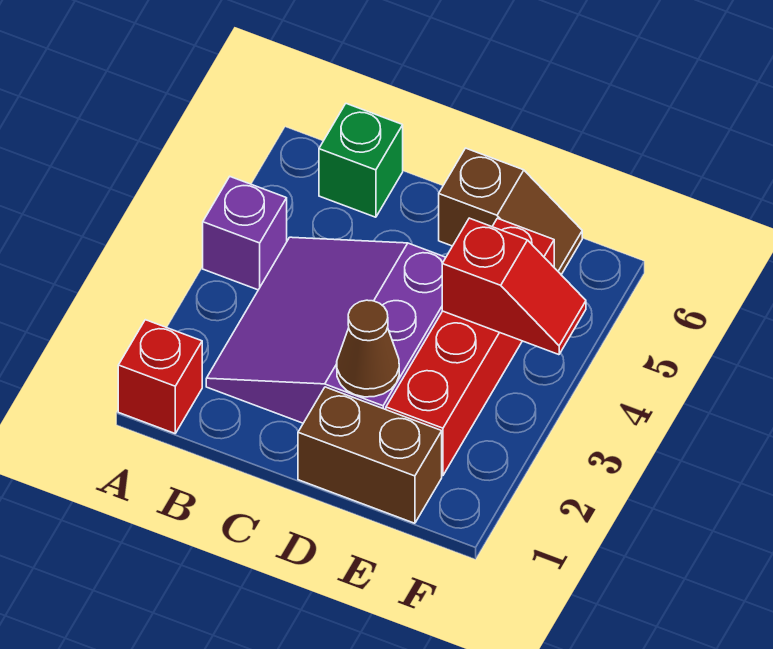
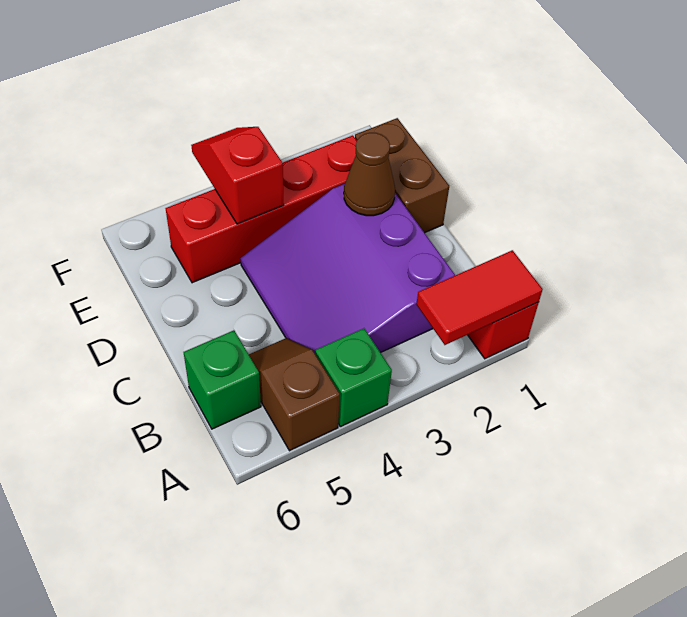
none -> red 1x2 tile [416,250,543,345]
purple 1x1 brick [203,177,287,290] -> green 1x1 brick [315,328,392,427]
purple 3x3 slope [206,237,446,423] -> purple 3x3 slope turned to [241,184,455,353]
brown 1x2 slope [439,148,582,275] -> brown 1x2 slope moved to [249,338,340,451]

